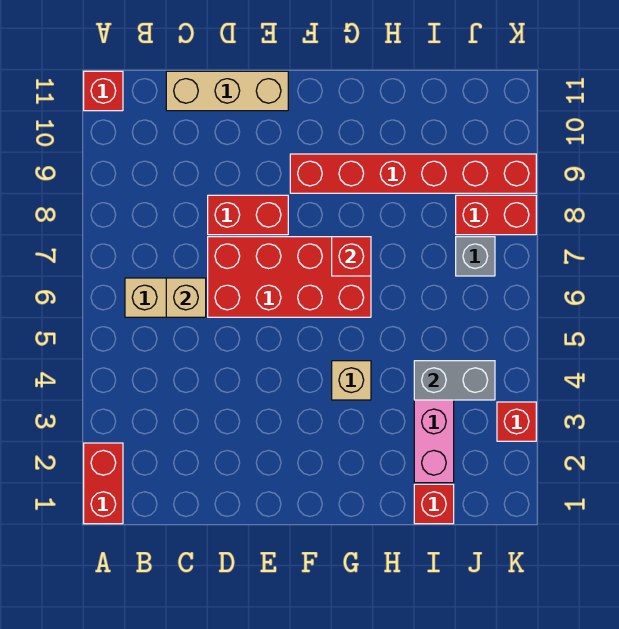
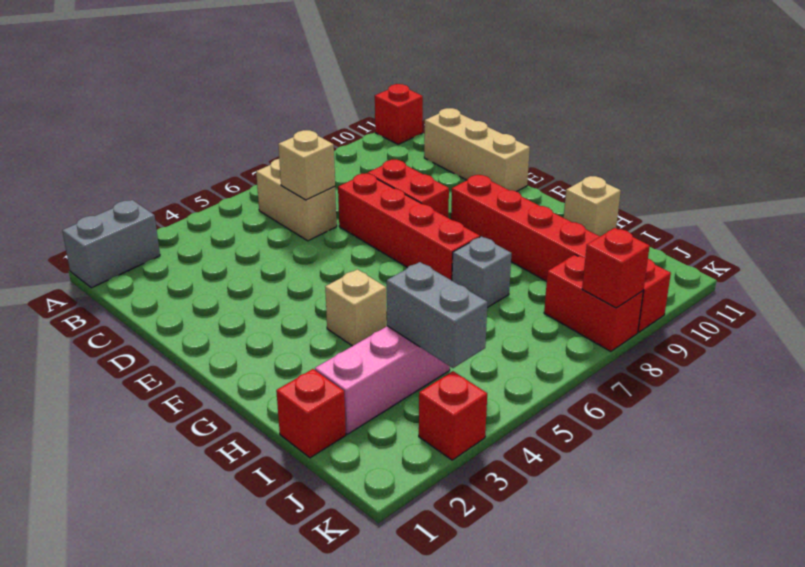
red 1x2 brick [84,443,123,524] -> grey 1x2 brick [62,200,160,288]
red 2x4 brick [208,237,371,317] -> red 1x4 brick [338,173,480,281]
red 1x1 brick [332,237,371,276] -> red 1x1 brick moved to [582,228,650,308]
none -> tan 1x1 brick [564,176,621,236]
grey 1x1 brick [456,237,495,276] -> grey 1x1 brick moved to [452,236,512,308]

